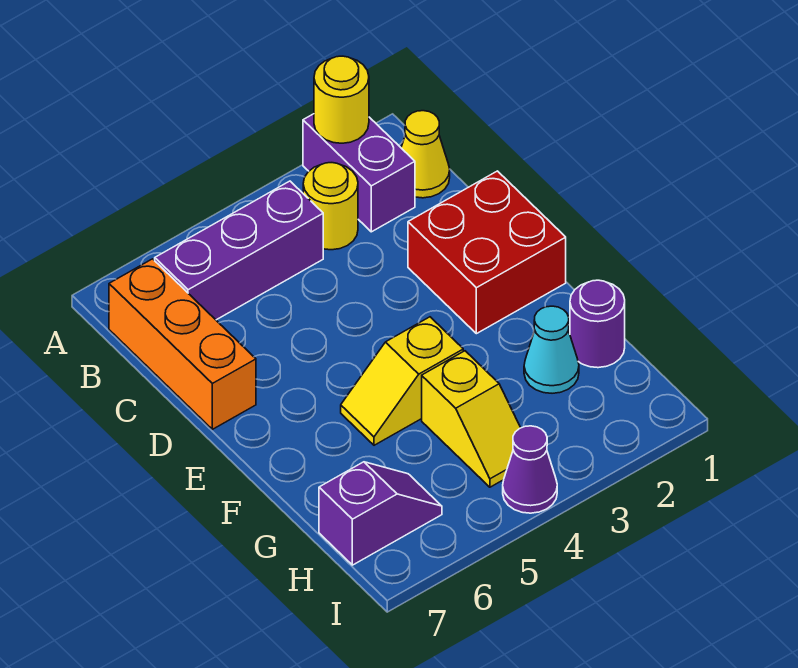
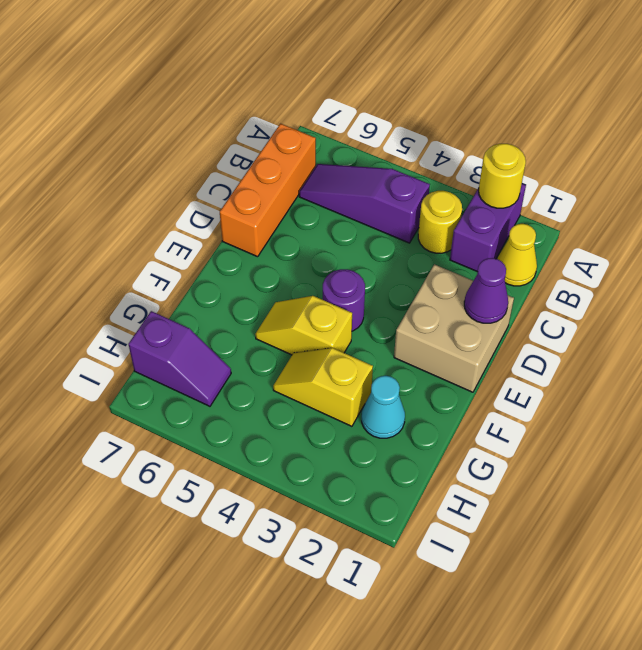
purple 1x3 brick [155,181,323,320] -> purple 1x3 slope [299,164,430,243]
red 2x2 brick [408,171,566,334] -> tan 2x2 brick [394,264,514,392]
purple 1x1 round brick [570,280,625,368] -> purple 1x1 round brick moved to [323,269,365,331]
yellow 1x2 slope [422,351,520,487] -> yellow 1x2 slope turned to [273,348,373,426]
purple 1x1 cone [503,426,557,513] -> purple 1x1 cone moved to [464,258,508,323]

